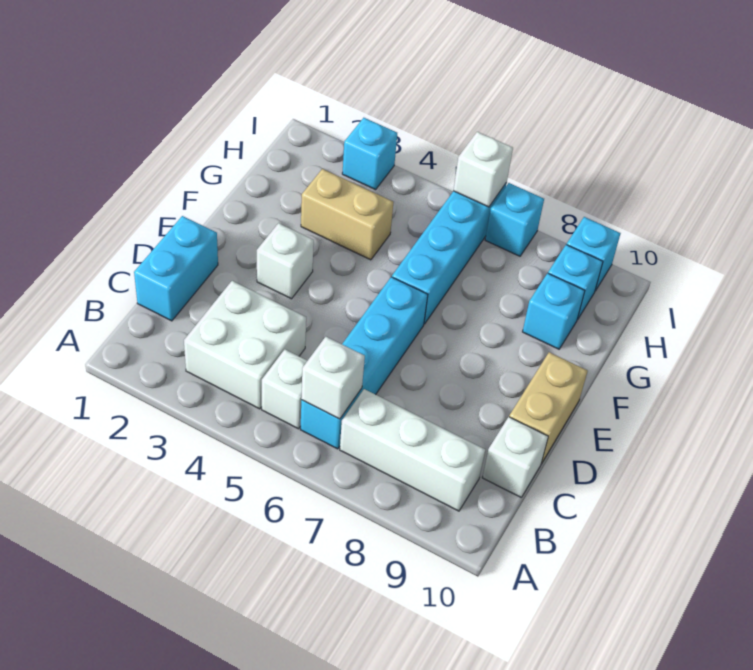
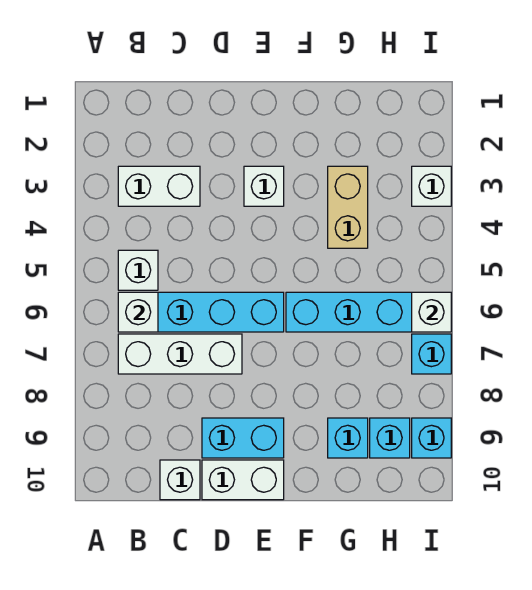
white 2x2 brick [184,281,306,409] -> white 1x2 brick [118,166,200,206]
white 1x3 brick [340,389,485,511] -> white 1x3 brick turned to [118,334,242,374]
cyan 1x2 brick [134,216,218,321] -> cyan 1x2 brick moved to [202,418,284,458]
tan 1x2 brick [509,352,587,464] -> white 1x2 brick [202,460,284,500]
cyan 1x1 brick [342,118,397,190] -> white 1x1 brick [412,166,451,206]

